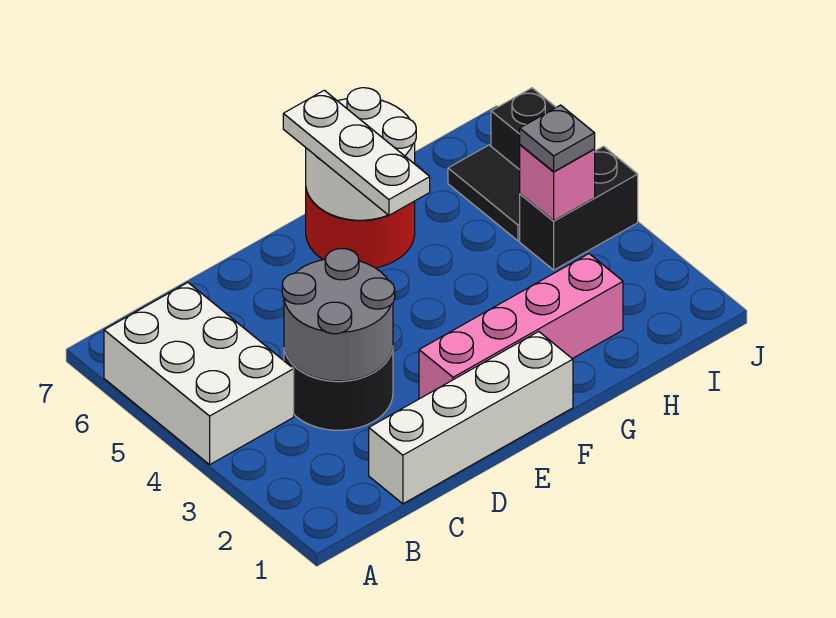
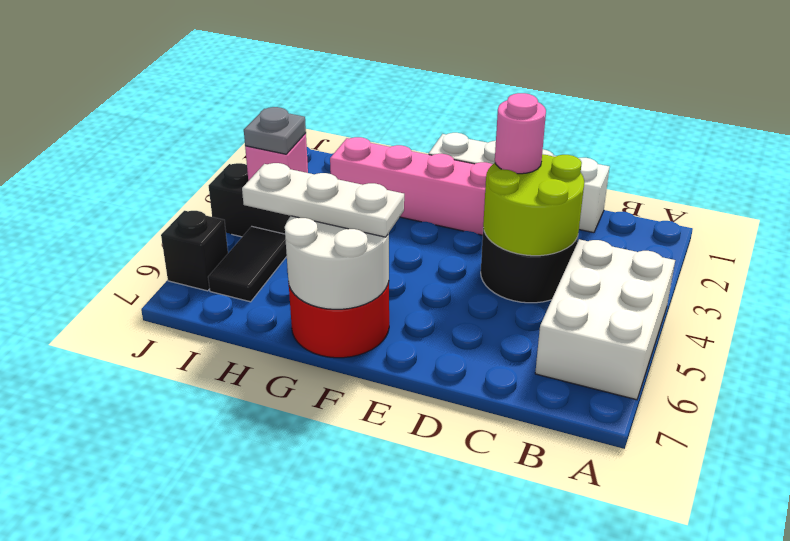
grey 2x2 round brick [282,249,395,381] -> lime 2x2 round brick [483,154,584,256]
none -> pink 1x1 round brick [495,93,546,174]
white 1x3 plate [283,90,430,215] -> white 1x3 plate turned to [242,163,404,237]

